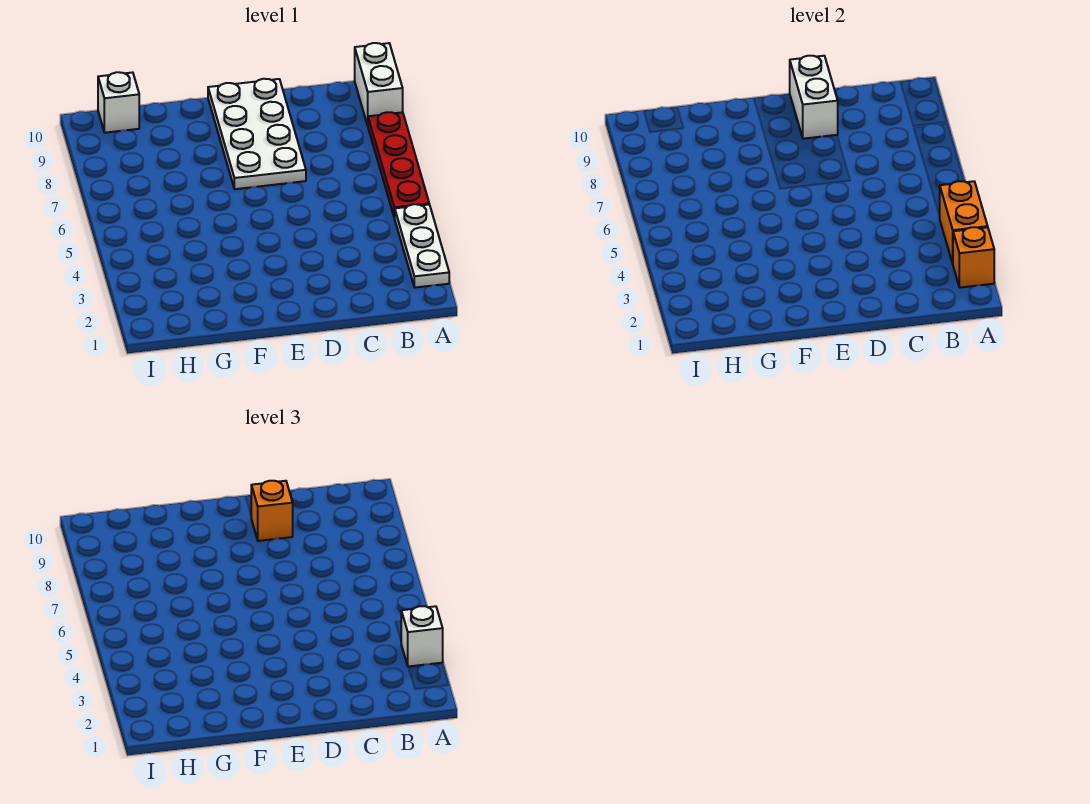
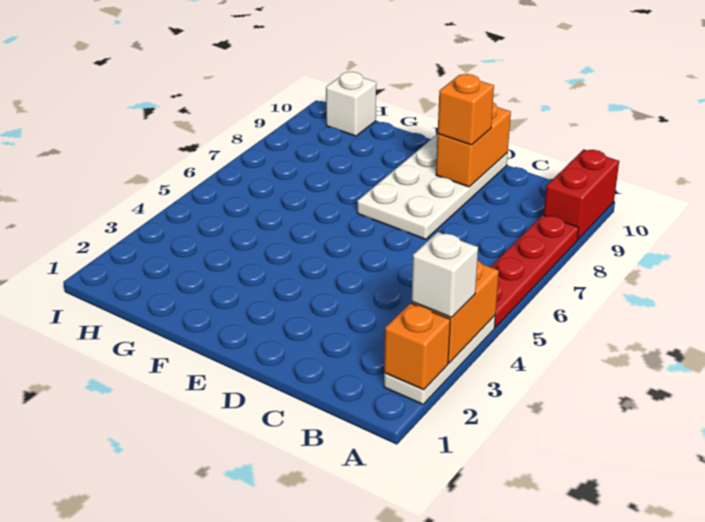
white 1x2 brick [355,43,403,125] -> red 1x2 brick [544,149,619,240]
white 1x2 brick [790,56,838,139] -> orange 1x2 brick [436,103,511,187]

